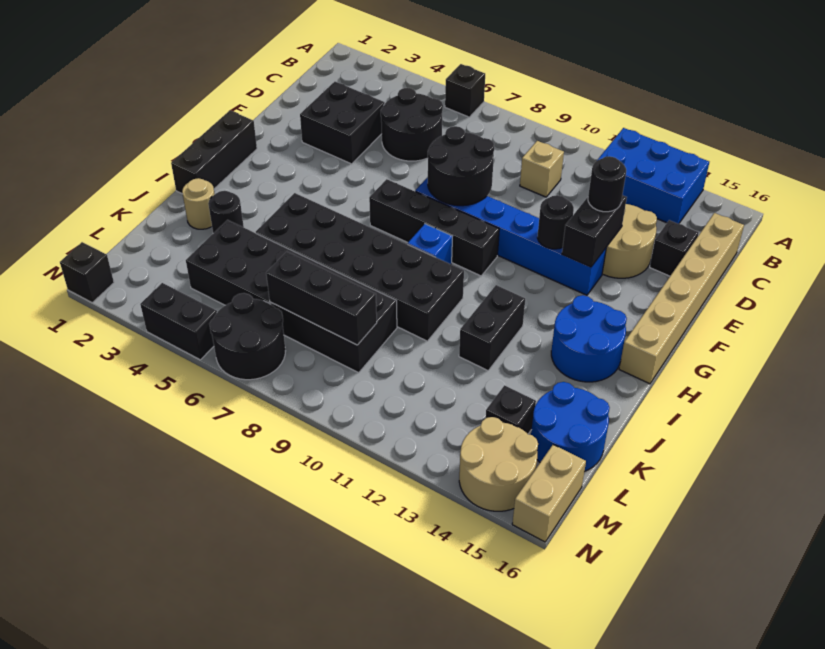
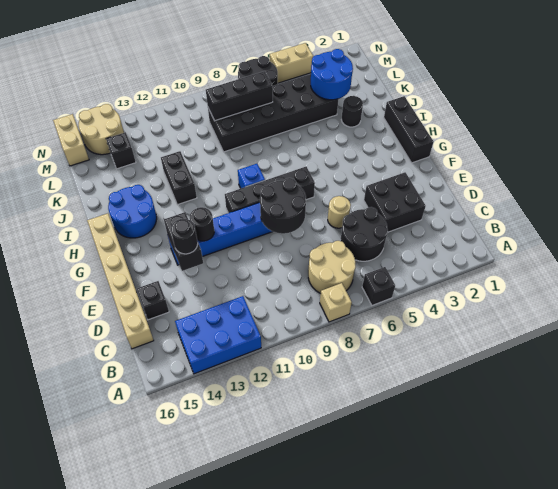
tan 1x1 brick [520,141,564,197] -> tan 1x1 brick moved to [320,283,352,322]
tan 2x2 round brick [602,204,657,278] -> tan 2x2 round brick moved to [308,241,356,293]
black 2x6 brick [256,193,464,341] -> none
tan 1x1 round brick [182,178,215,229] -> tan 1x1 round brick moved to [328,196,351,228]
blue 2x2 round brick [531,382,610,472] -> blue 2x2 round brick moved to [311,49,353,100]
black 1x1 brick [60,242,114,303] -> none
black 1x2 brick [140,283,217,360] -> tan 1x2 brick [270,43,313,83]

